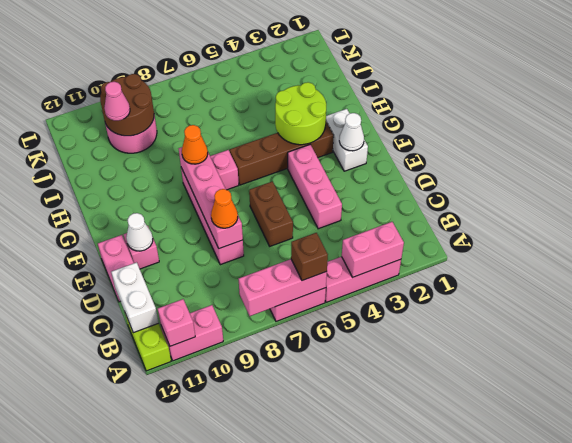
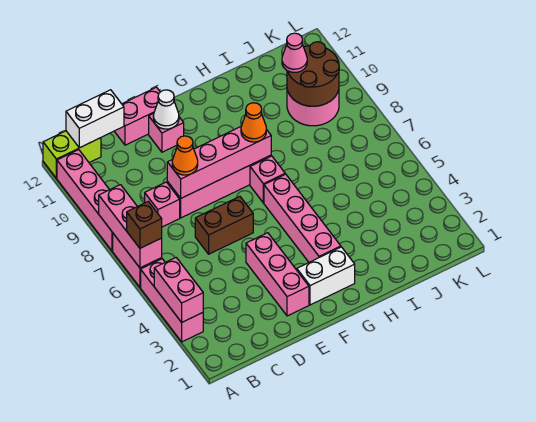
pink 1x2 brick [161,305,223,361] -> pink 1x4 brick [57,150,113,251]
pink 1x1 brick [158,299,195,346] -> pink 1x1 brick moved to [145,182,180,227]
pink 1x3 brick [288,145,342,229] -> pink 1x3 brick turned to [246,233,309,316]
white 1x1 cone [339,113,364,151] -> none
brown 1x4 brick [230,122,334,185] -> pink 1x4 brick [264,174,341,262]
lime 2x2 round brick [275,82,326,145] -> none

